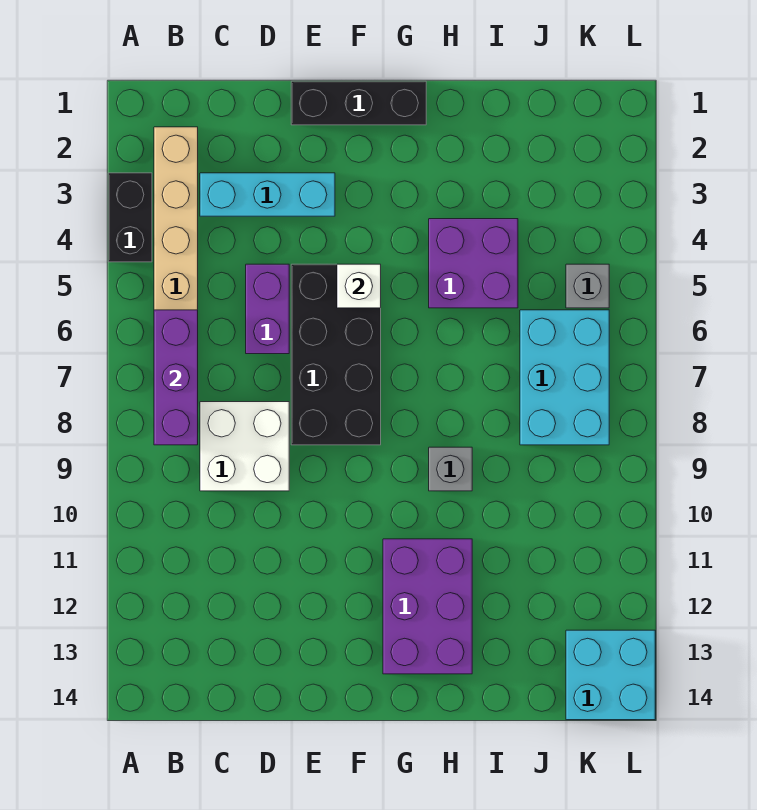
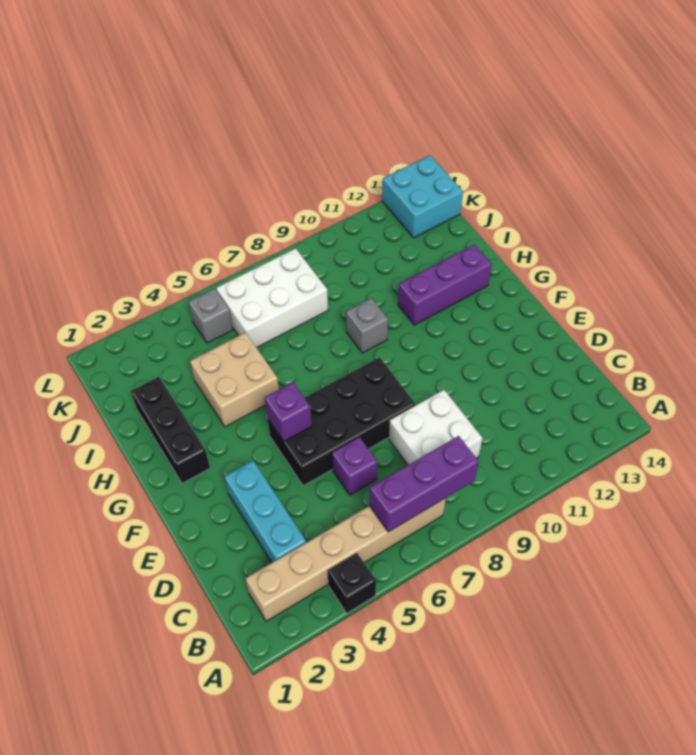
black 1x2 brick [108,173,152,262] -> black 1x1 brick [328,553,376,613]
purple 1x2 brick [246,264,289,354] -> purple 1x1 brick [332,437,377,495]
black 1x3 brick [291,81,426,125] -> black 1x3 brick moved to [131,377,210,483]
white 1x1 brick [337,264,381,308] -> purple 1x1 brick [265,382,312,441]
purple 2x3 brick [383,539,472,674] -> purple 1x3 brick [398,244,492,325]
purple 2x2 brick [429,219,518,308] -> tan 2x2 brick [190,333,279,427]
cyan 2x3 brick [520,310,609,445] -> white 2x3 brick [216,248,328,348]

